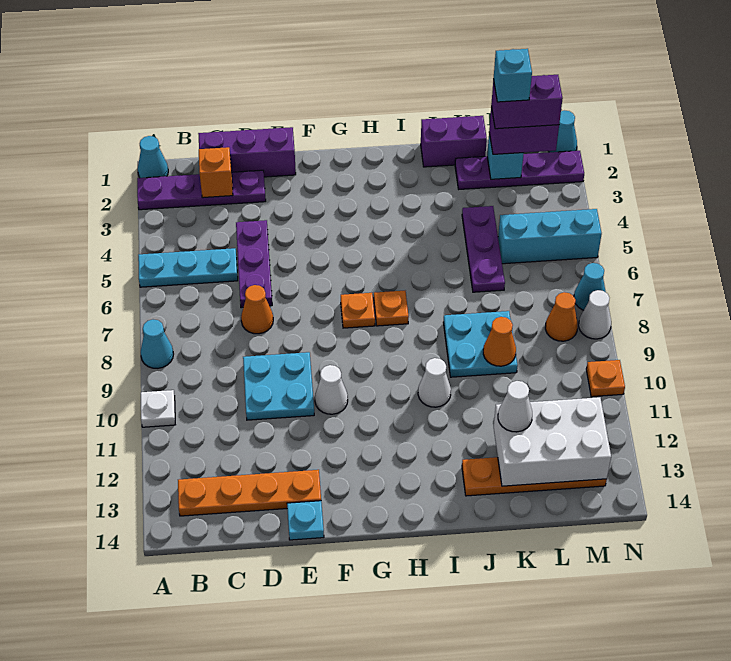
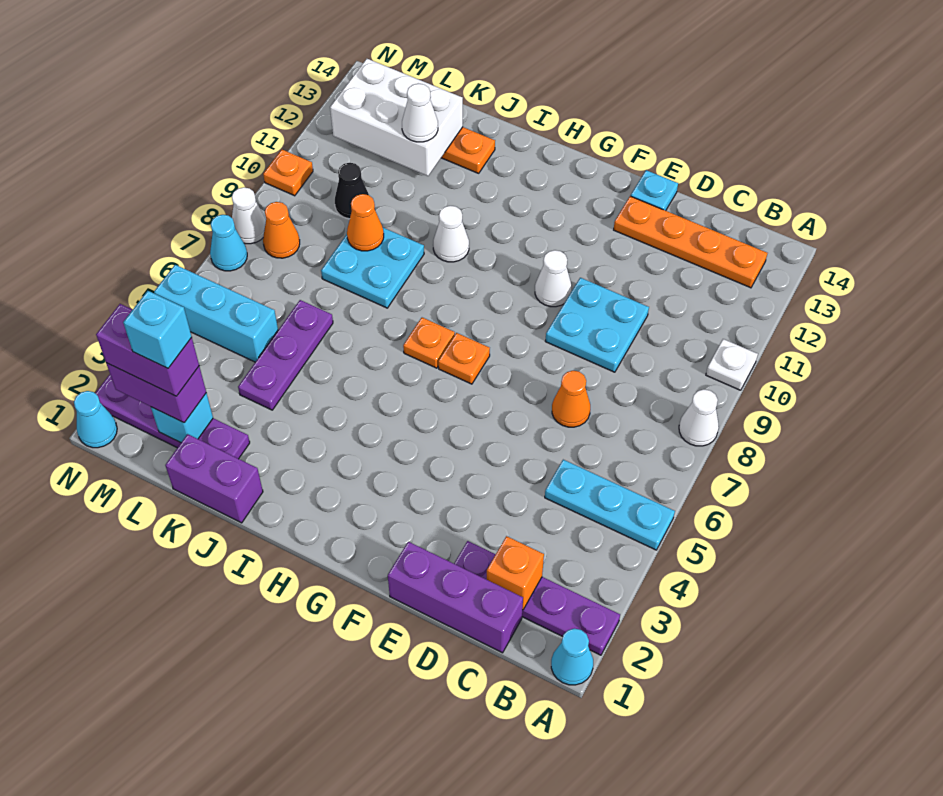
cyan 1x1 cone [141,320,173,368] -> white 1x1 cone [679,389,719,446]
purple 1x3 plate [236,220,272,308] -> none
none -> black 1x1 cone [335,163,369,219]

